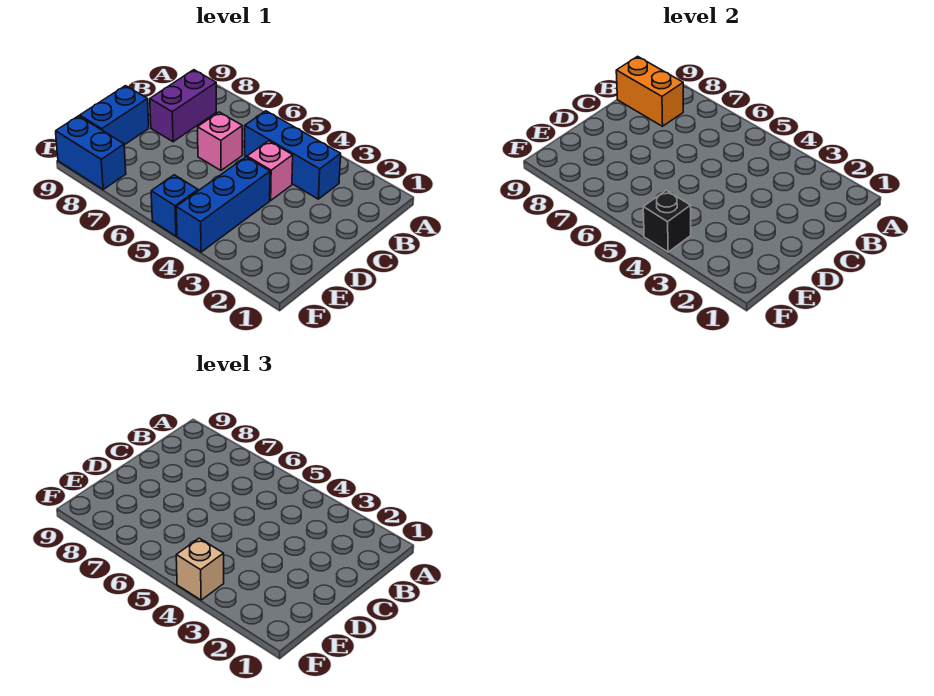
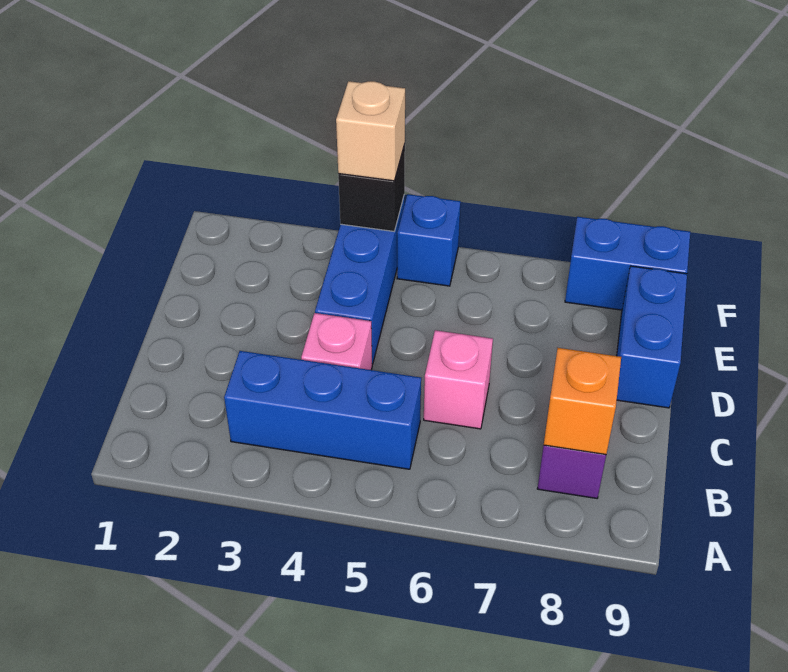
orange 1x2 brick [616,56,683,126] -> orange 1x1 brick [544,348,621,455]

